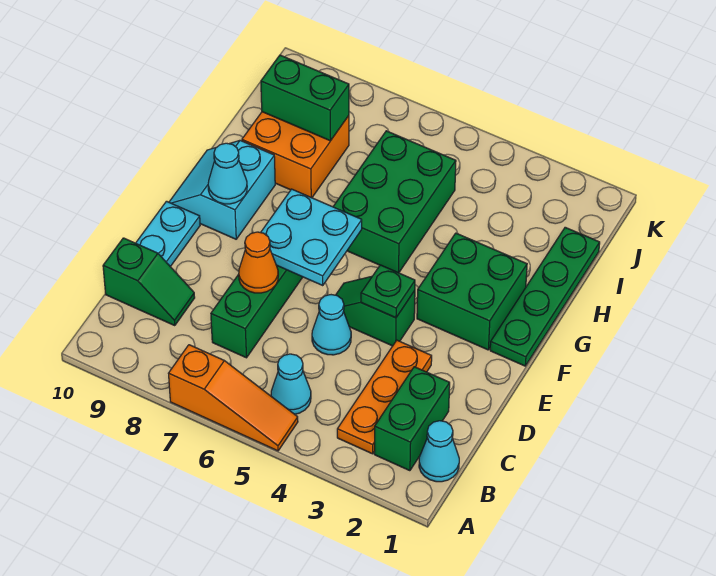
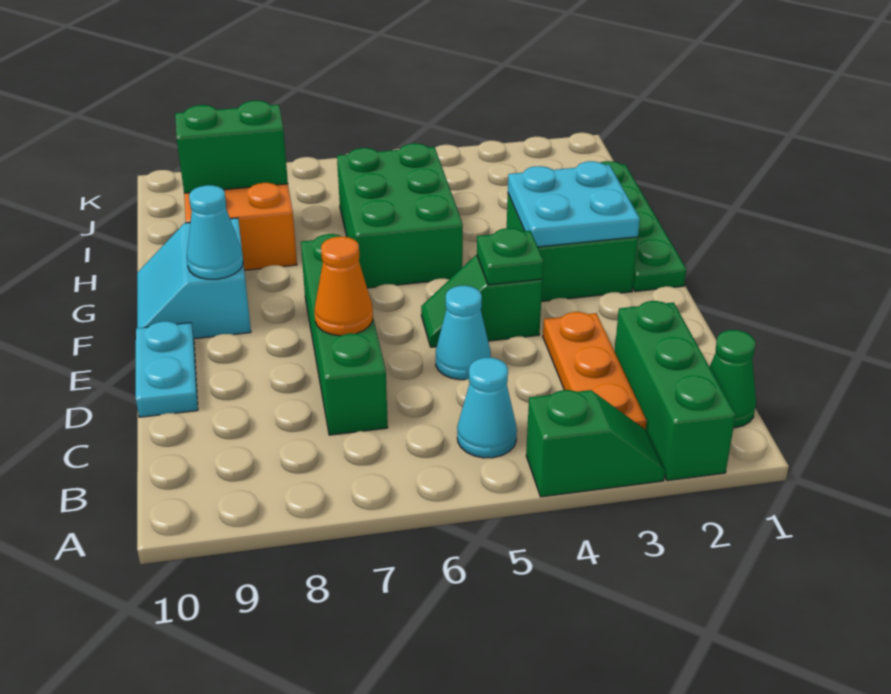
orange 1x3 slope [168,345,298,451] -> none
cyan 1x1 cone [419,421,459,482] -> green 1x1 cone [709,330,756,428]
green 1x2 brick [374,367,450,471] -> green 1x3 brick [615,301,736,481]
green 1x2 slope [103,238,195,325] -> green 1x2 slope moved to [526,390,665,497]
cyan 2x2 plate [261,189,362,286] -> cyan 2x2 plate moved to [508,161,640,247]

